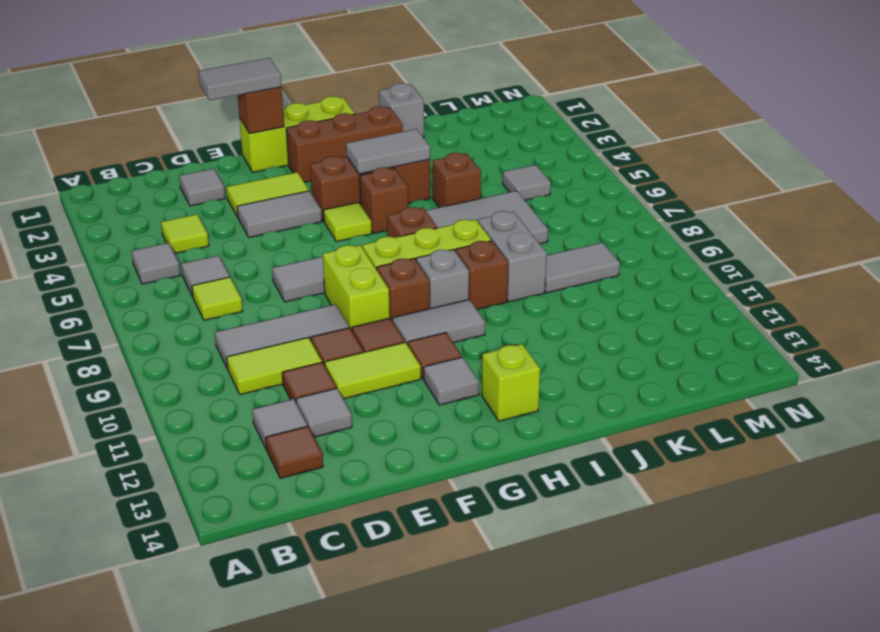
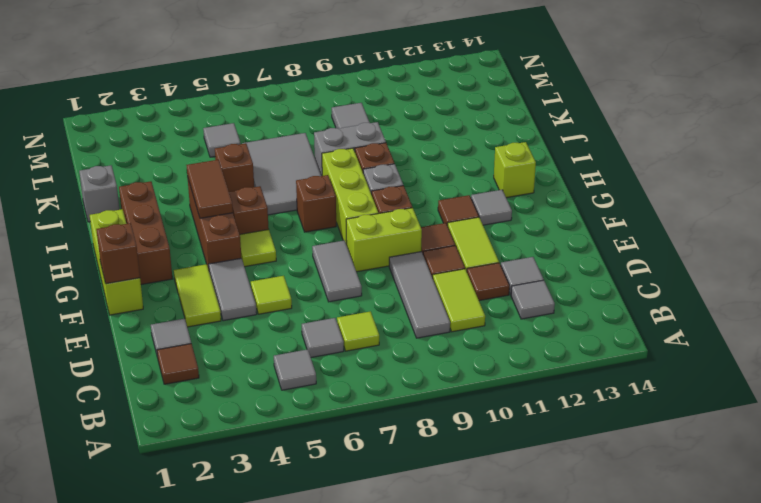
lime 1x1 tile [161,214,209,254] -> lime 1x1 tile moved to [251,276,292,314]
brown 1x1 tile [266,426,323,478] -> brown 1x1 tile moved to [157,344,199,384]
grey 1x2 tile [198,58,281,100] -> none
grey 1x2 tile [392,300,485,345] -> none
grey 1x2 tile [346,129,430,174] -> brown 1x2 tile [187,160,233,218]

